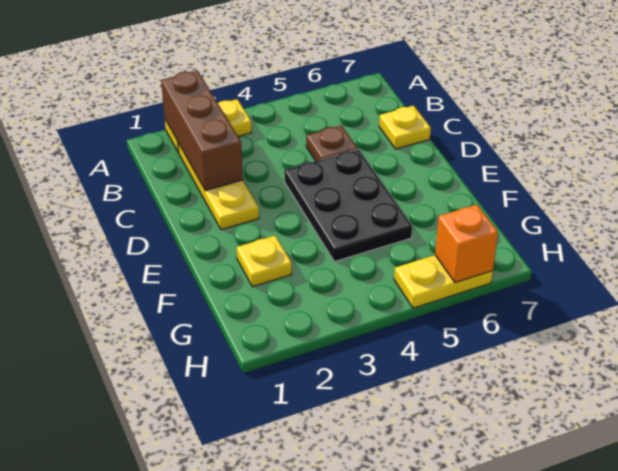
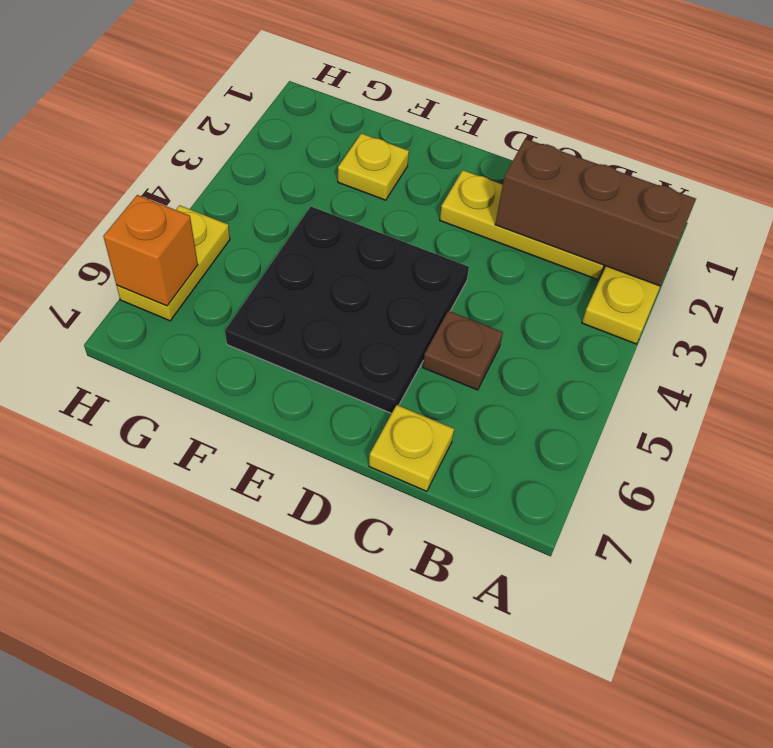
black 2x3 plate [284,150,412,262] -> black 3x3 plate [225,207,469,413]

